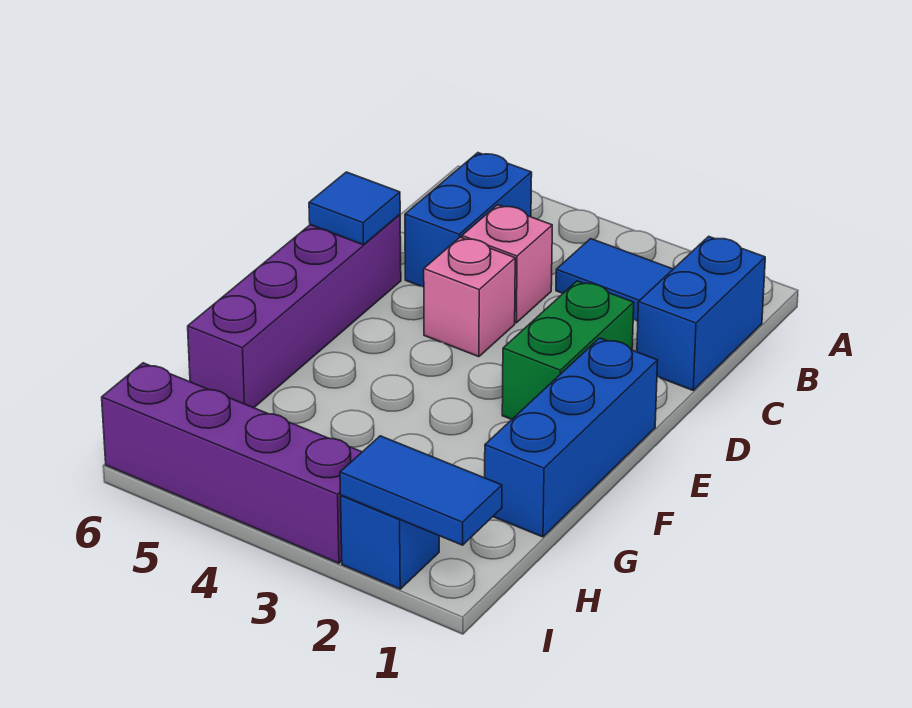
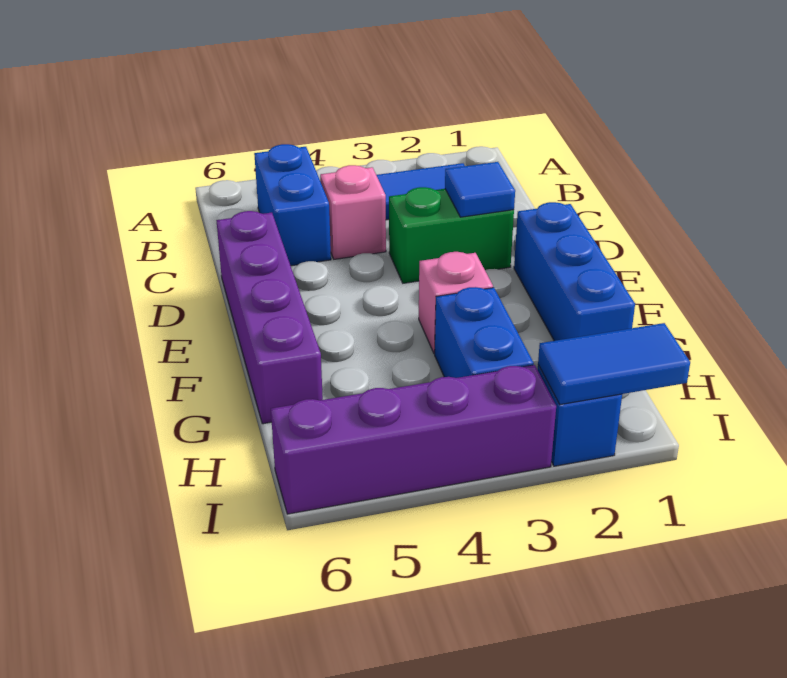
blue 1x2 brick [637,236,765,390] -> blue 1x2 brick moved to [435,287,534,378]
green 1x2 brick [502,281,634,419] -> green 1x2 brick turned to [389,187,514,283]
pink 1x1 brick [424,237,515,357] -> pink 1x1 brick moved to [419,252,493,354]
blue 1x1 tile [309,172,400,245] -> blue 1x1 tile moved to [445,162,515,217]

